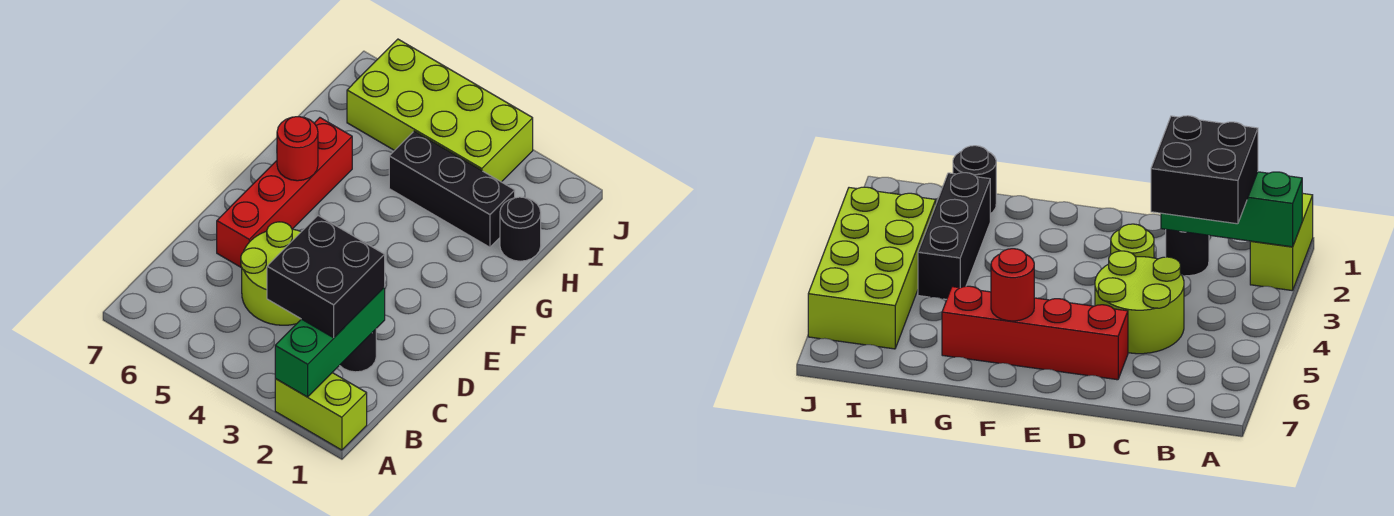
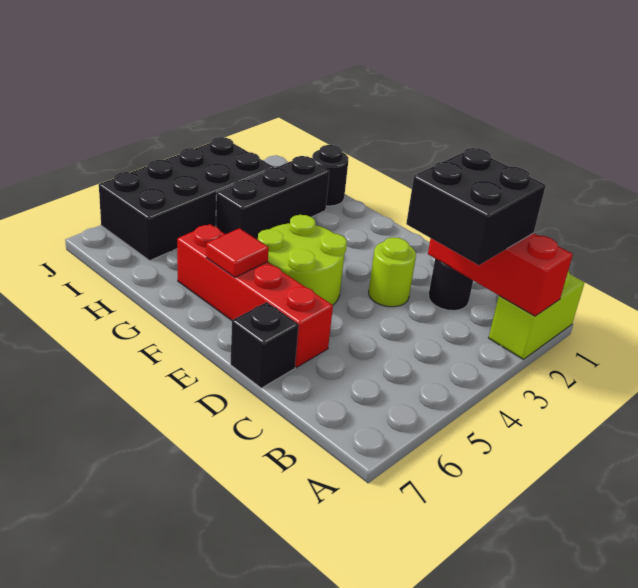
green 1x3 brick [275,288,385,397] -> red 1x3 brick [428,233,573,316]
lime 2x2 round brick [241,222,301,325] -> lime 2x2 round brick moved to [258,215,347,305]
none -> black 1x1 brick [230,302,299,388]
red 1x1 round brick [277,117,318,181] -> red 1x1 tile [206,228,269,277]
lime 2x4 brick [347,39,533,182] -> black 2x4 brick [99,137,274,260]

